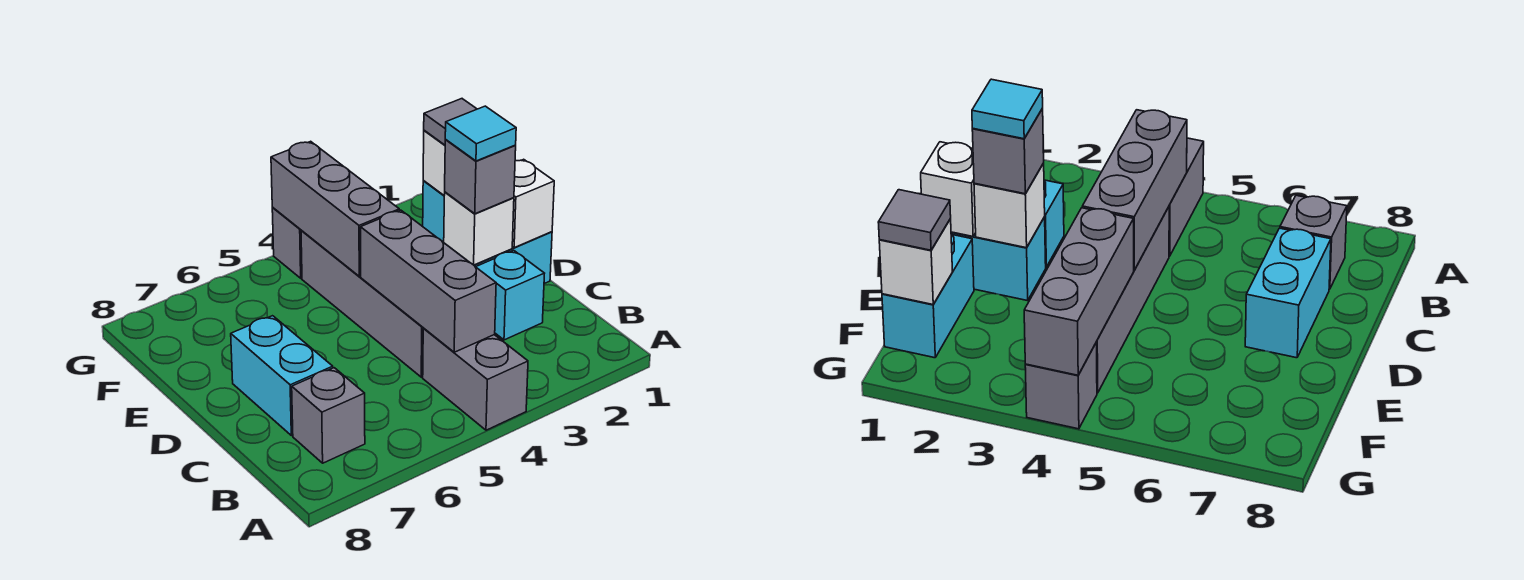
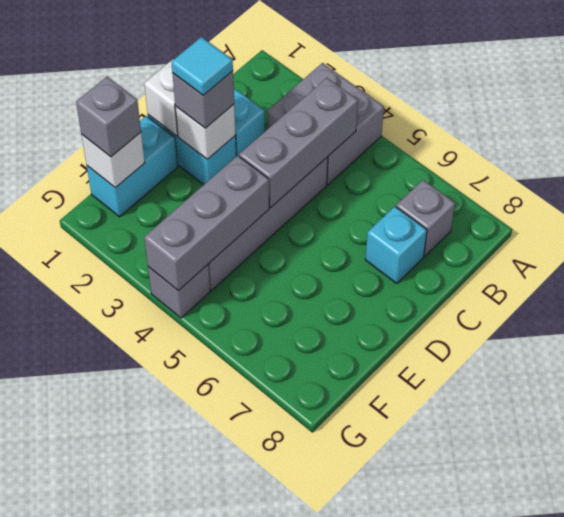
grey 1x2 brick [423,329,528,430] -> grey 2x2 brick [267,63,384,185]
cyan 1x2 brick [231,316,333,436] -> cyan 1x1 brick [365,206,427,283]
grey 1x1 tile [424,99,477,145] -> grey 1x1 brick [76,77,141,157]

